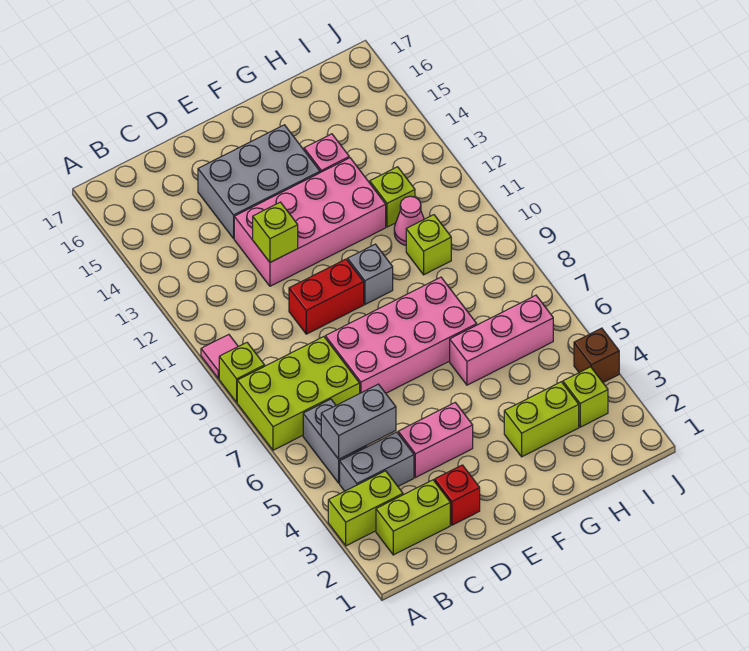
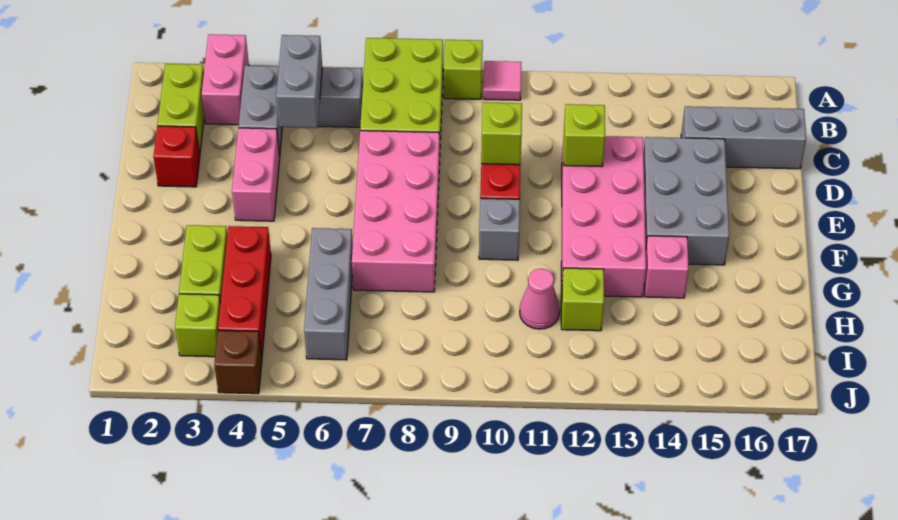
lime 1x2 brick [328,471,403,546] -> pink 1x2 brick [202,34,249,125]
none -> grey 1x3 brick [681,106,806,169]
none -> red 1x3 brick [218,226,271,355]
pink 1x3 brick [450,295,553,385] -> grey 1x3 brick [304,228,353,360]
lime 1x1 brick [406,215,451,275] -> lime 1x1 brick moved to [481,102,522,165]

